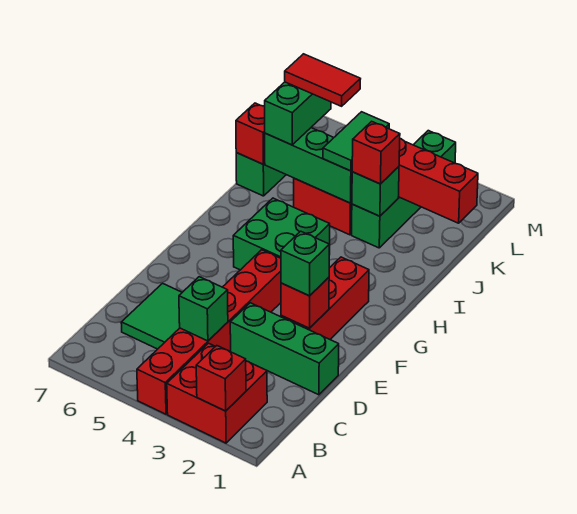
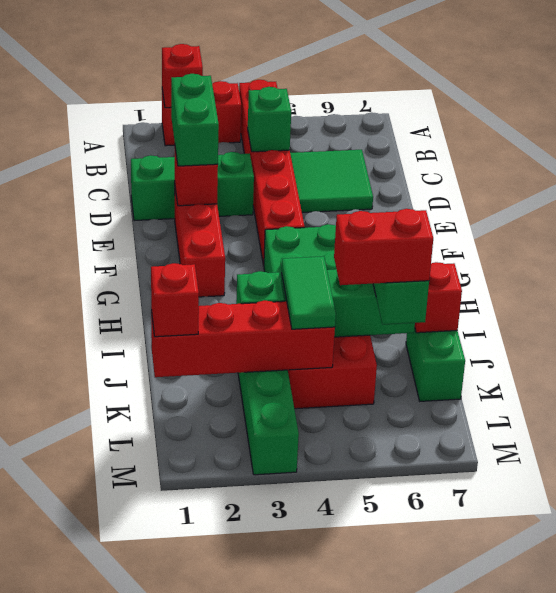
red 2x2 brick [167,343,267,443] -> red 1x2 brick [162,81,241,146]
green 1x1 brick [281,231,329,296] -> green 1x2 brick [171,74,219,166]
red 1x1 brick [352,121,400,184] -> red 1x1 brick moved to [151,263,199,337]
red 1x2 tile [285,54,360,106] -> red 1x2 brick [334,209,433,285]

